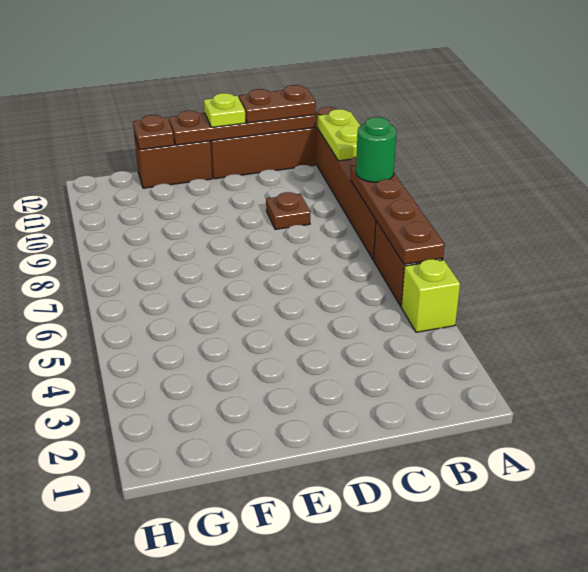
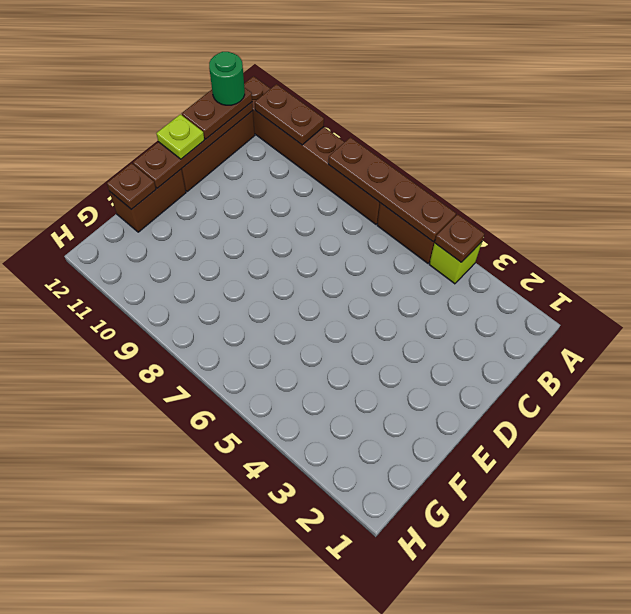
green 1x1 round brick [356,117,397,182] -> green 1x1 round brick moved to [209,52,245,105]
lime 1x2 plate [318,109,360,161] -> brown 1x2 plate [255,84,324,145]
brown 1x1 plate [266,192,310,229] -> brown 1x1 plate moved to [435,214,484,262]

